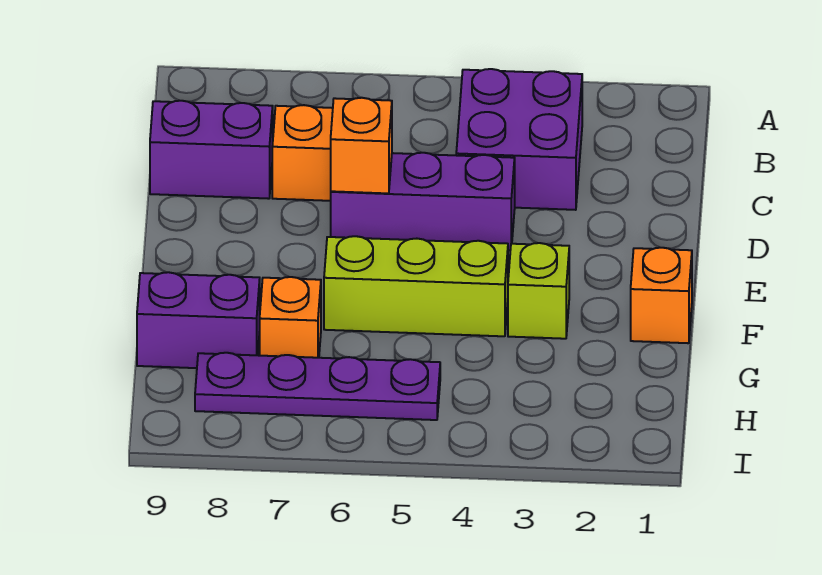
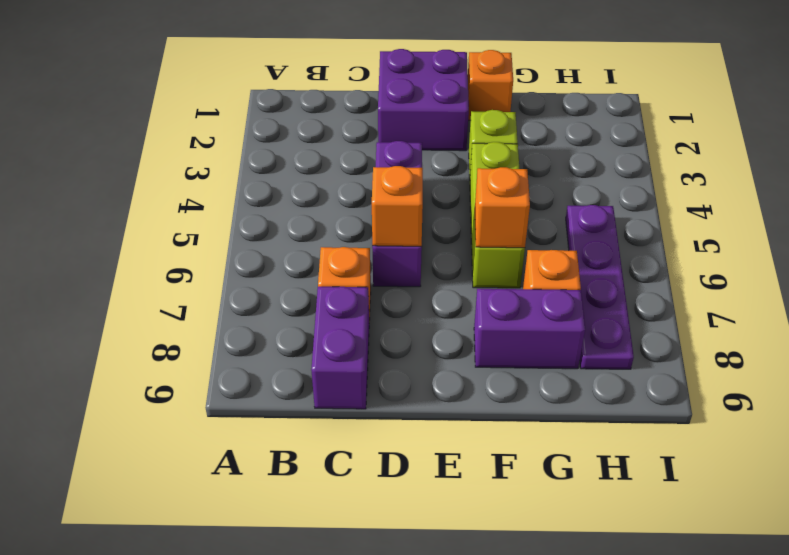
purple 2x2 brick [456,69,582,210] -> purple 2x2 brick moved to [378,49,469,151]
none -> orange 1x1 brick [475,167,530,248]
purple 1x2 brick [137,272,260,368] -> purple 1x2 brick turned to [474,289,585,369]

